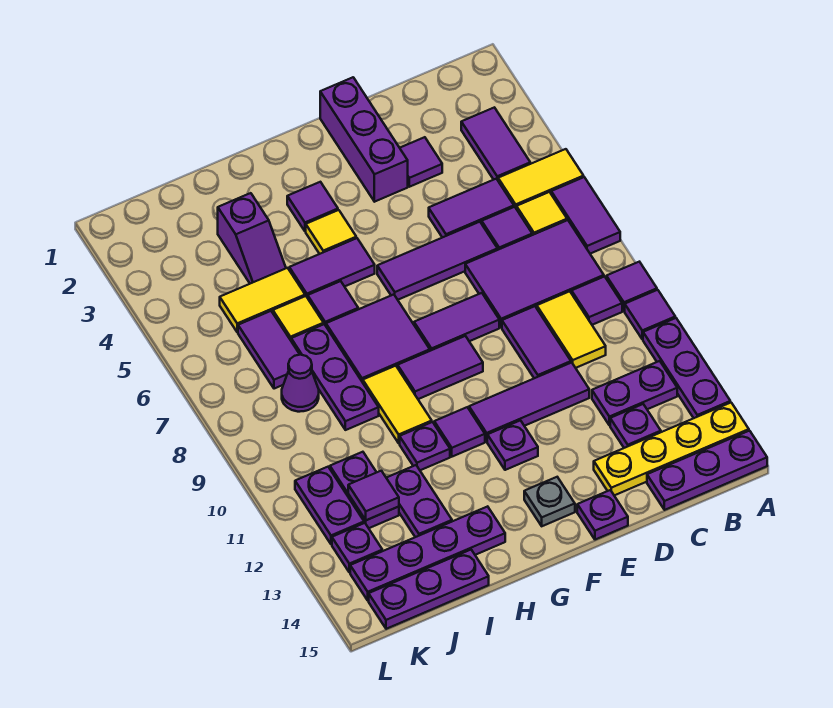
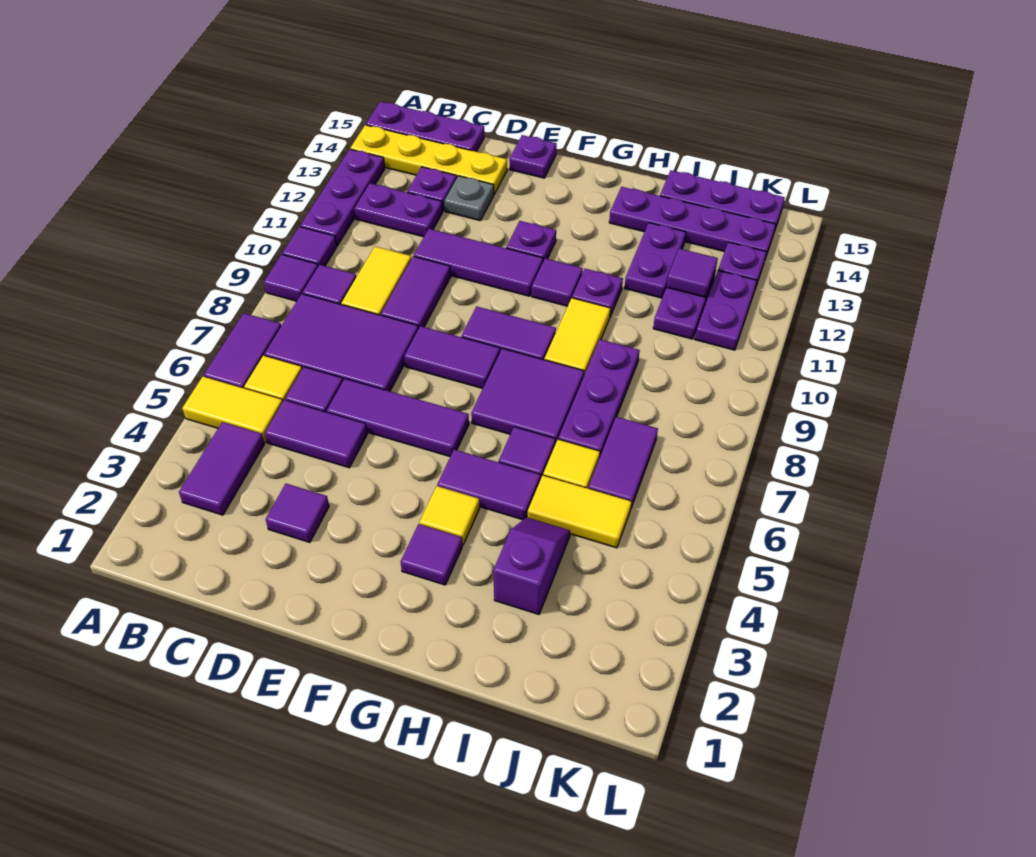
purple 1x3 brick [320,77,408,202] -> none
grey 1x1 plate [524,477,575,526] -> grey 1x1 plate moved to [444,176,494,221]
purple 1x1 cone [282,355,319,412] -> none

